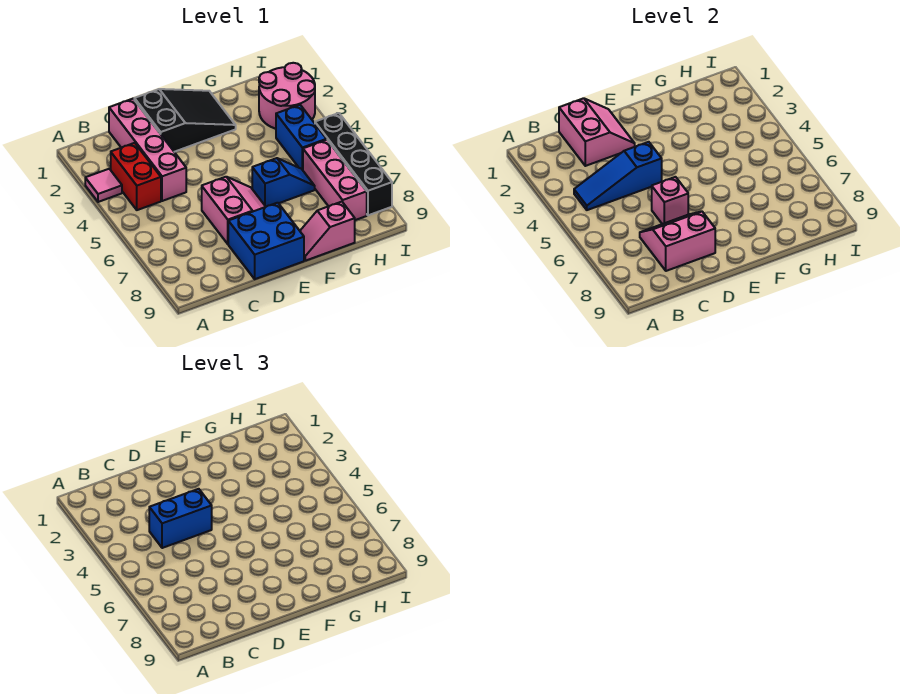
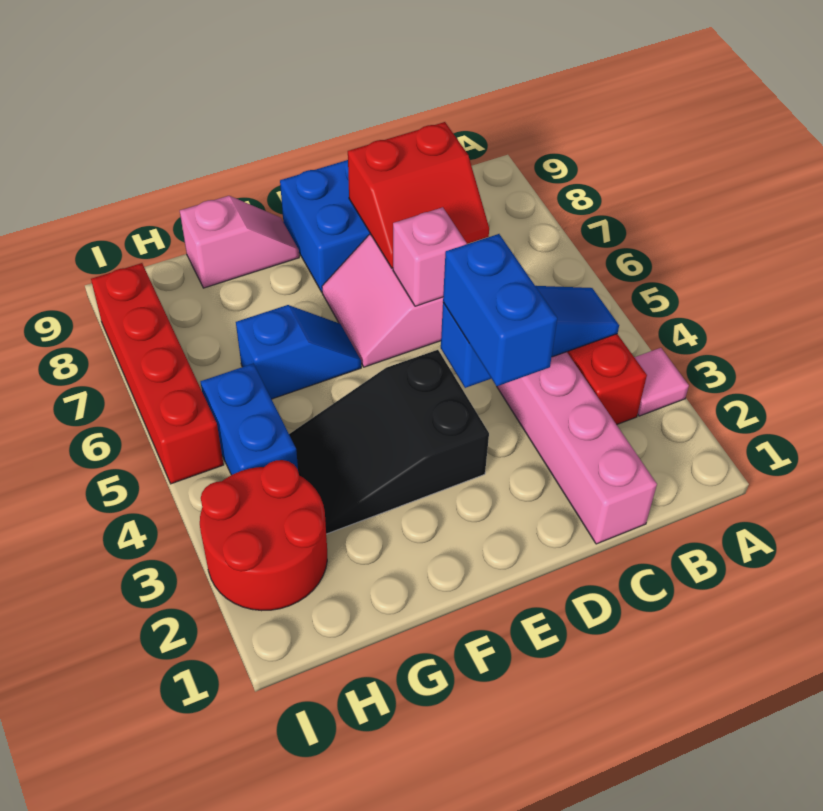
pink 2x2 slope [559,98,635,166] -> none
blue 1x2 brick [149,489,212,548] -> blue 1x2 brick turned to [443,234,557,386]
pink 2x2 slope [640,211,715,271] -> red 2x2 slope [348,122,489,268]
black 2x3 slope [134,89,236,152] -> black 2x3 slope moved to [289,350,489,534]
blue 1x2 slope [252,158,315,207] -> blue 1x2 slope turned to [236,305,361,399]
pink 2x2 round brick [259,63,315,129] -> red 2x2 round brick [200,460,327,611]
pink 1x3 brick [303,140,367,220] -> none
black 1x4 brick [315,113,392,215] -> red 1x4 brick [91,263,224,484]

